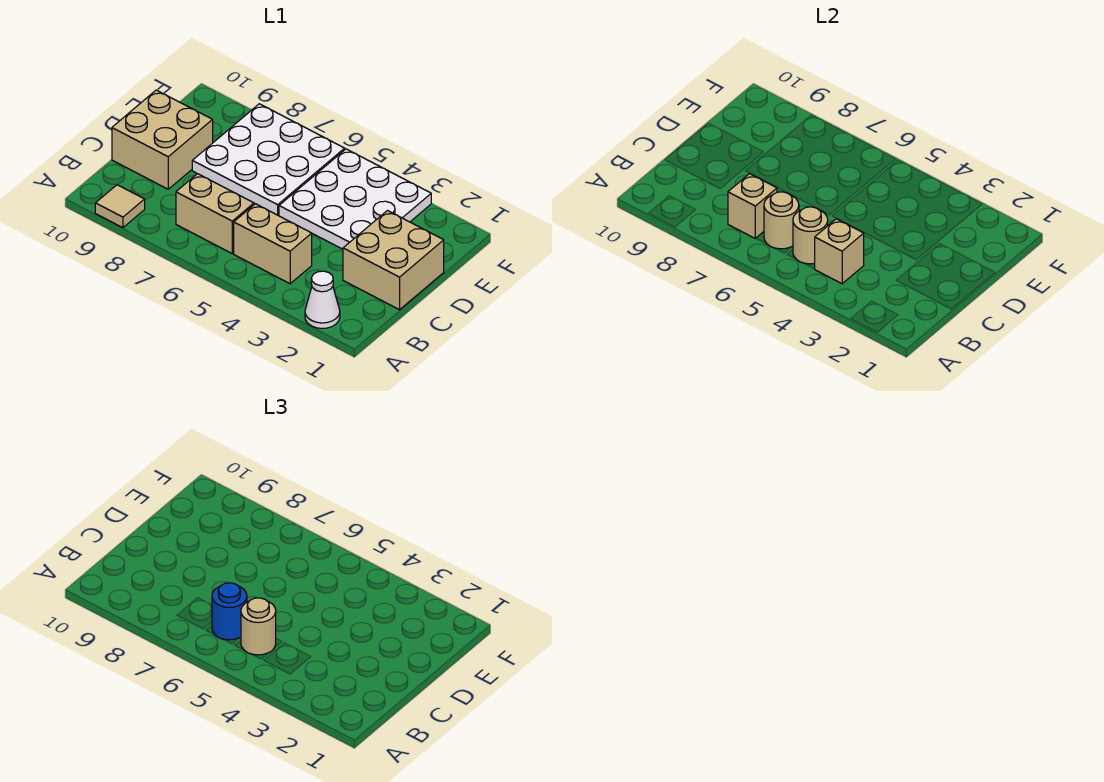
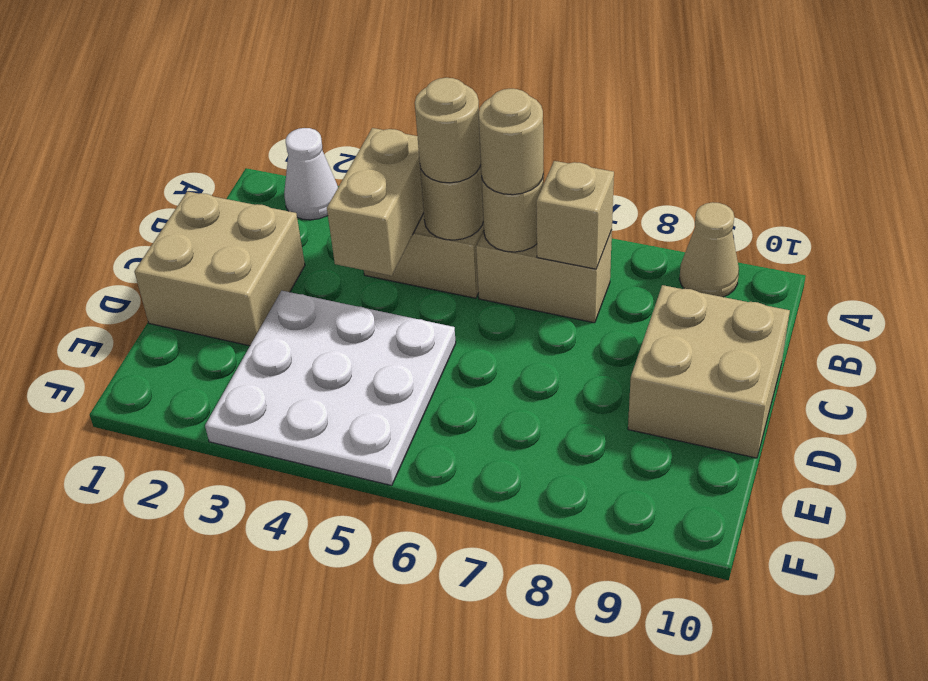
tan 1x1 tile [95,185,145,228] -> tan 1x1 cone [679,202,739,297]
tan 1x1 brick [815,219,864,284] -> tan 1x2 brick [327,128,424,276]
blue 1x1 round brick [212,583,247,640] -> tan 1x1 round brick [479,89,544,195]
white 3x3 plate [192,104,345,215] -> none

